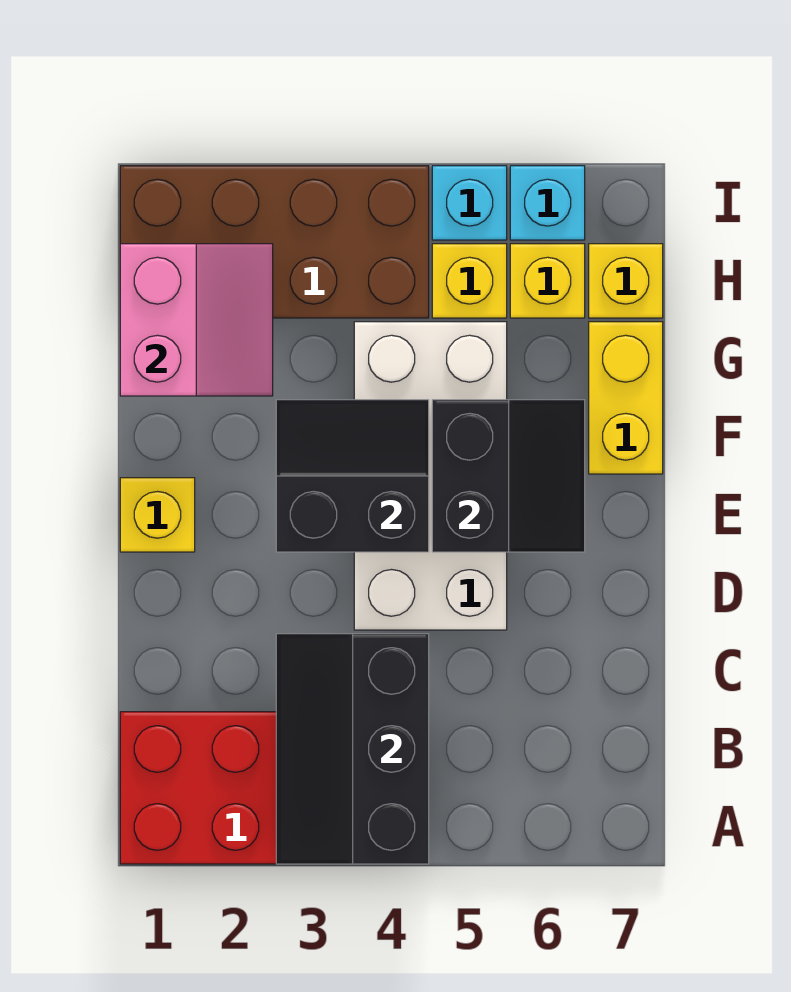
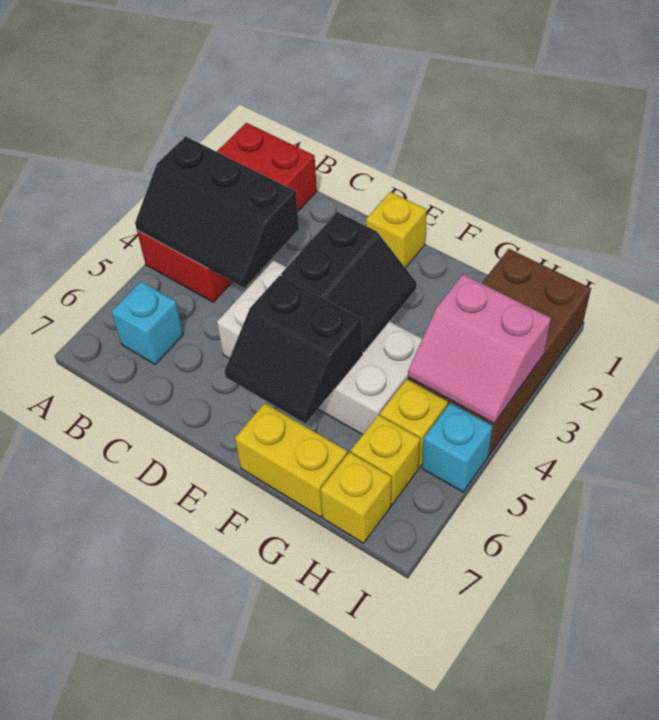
black 2x3 slope [276,634,429,864] -> black 2x3 slope turned to [135,137,299,288]
pink 2x2 slope [120,244,273,396] -> pink 2x2 slope moved to [408,274,551,423]
cyan 1x1 brick [510,166,585,240] -> cyan 1x1 brick moved to [111,282,183,364]

